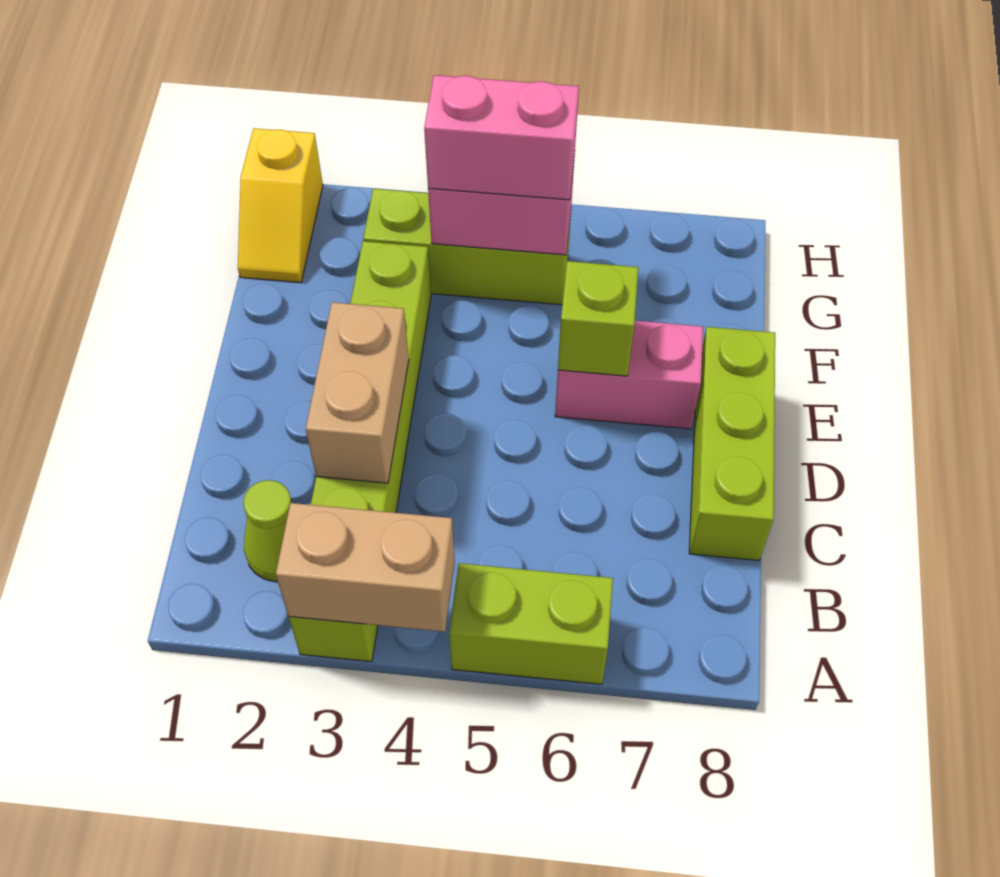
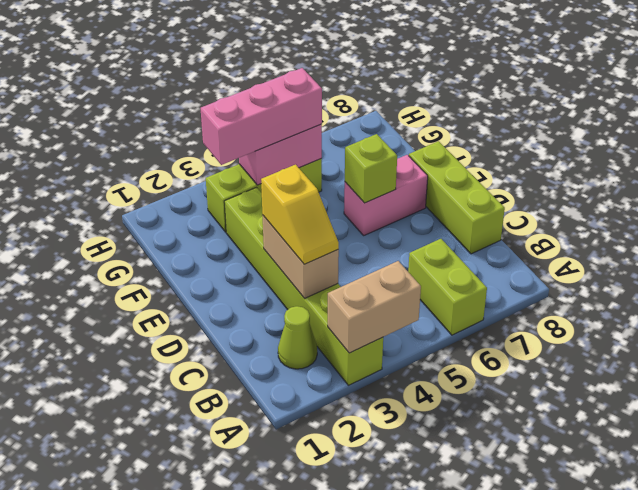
lime 1x2 brick [449,563,613,684] -> lime 1x2 brick turned to [408,239,487,335]
yellow 1x2 slope [238,128,323,283] -> yellow 1x2 slope moved to [261,165,339,264]
pink 1x2 brick [424,75,579,200] -> pink 1x3 brick [201,68,322,165]

